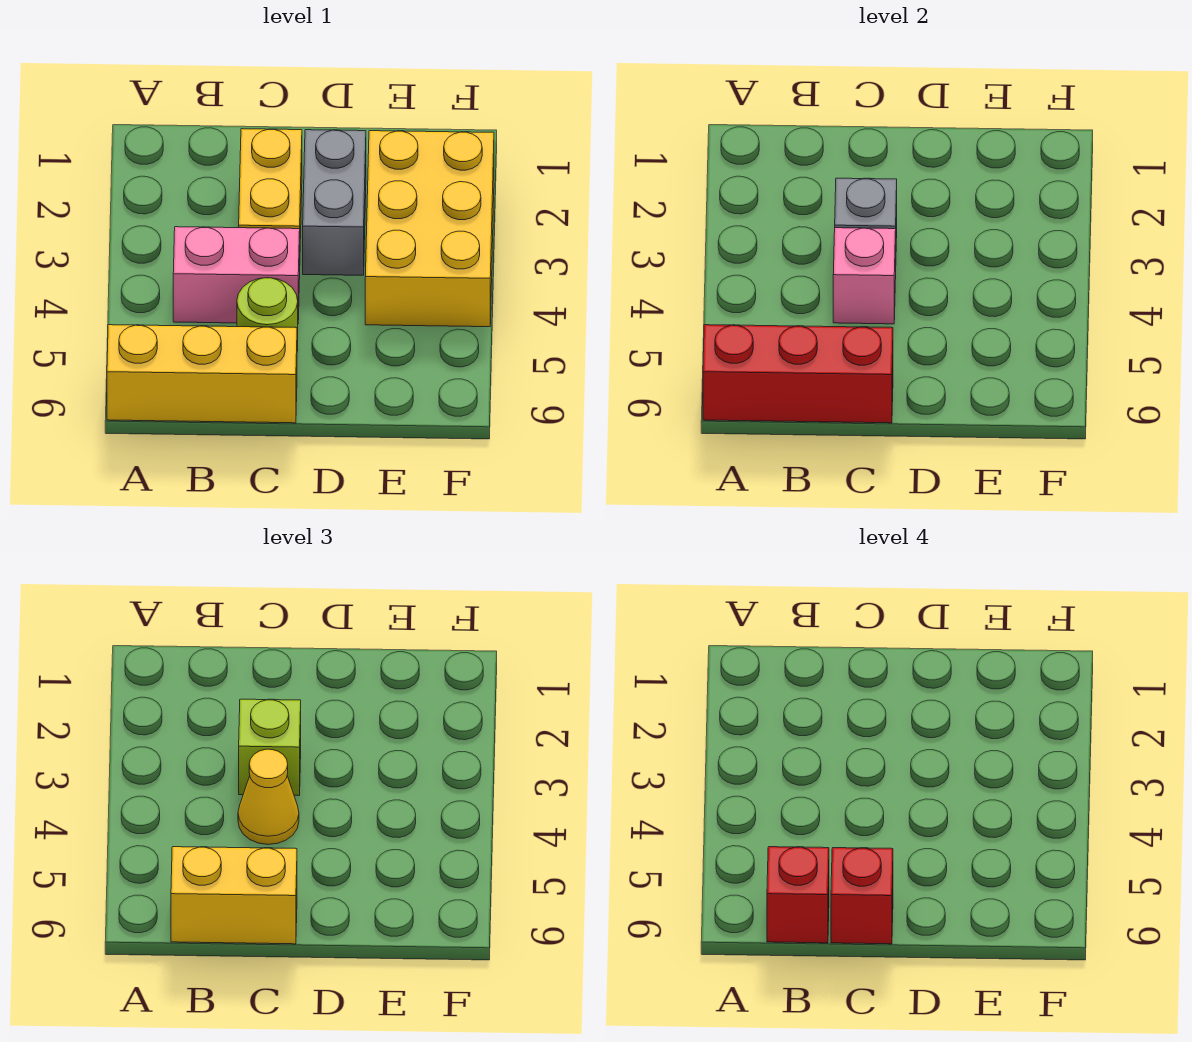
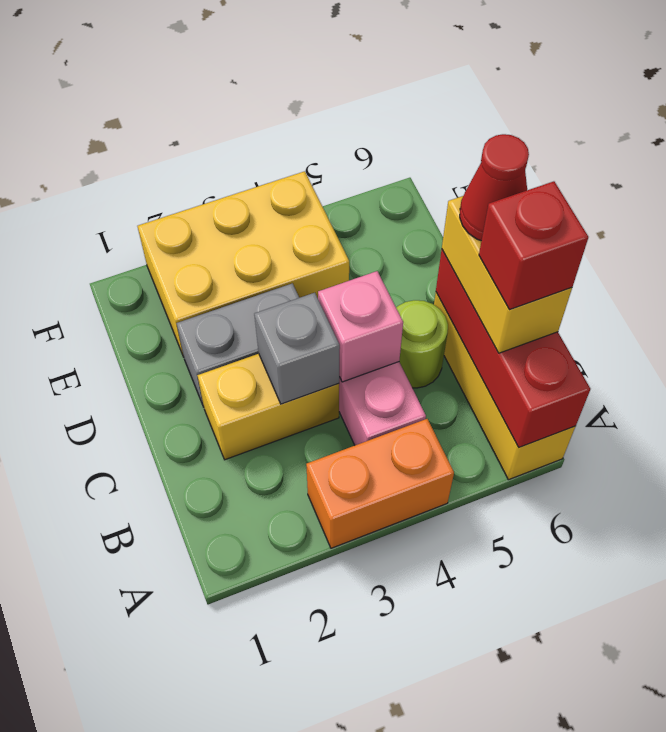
none -> orange 1x2 brick [306,419,454,548]
lime 1x1 brick [239,699,301,796] -> none
yellow 1x1 cone [238,749,299,844] -> none
red 1x1 brick [831,848,893,944] -> red 1x1 cone [460,134,529,241]

